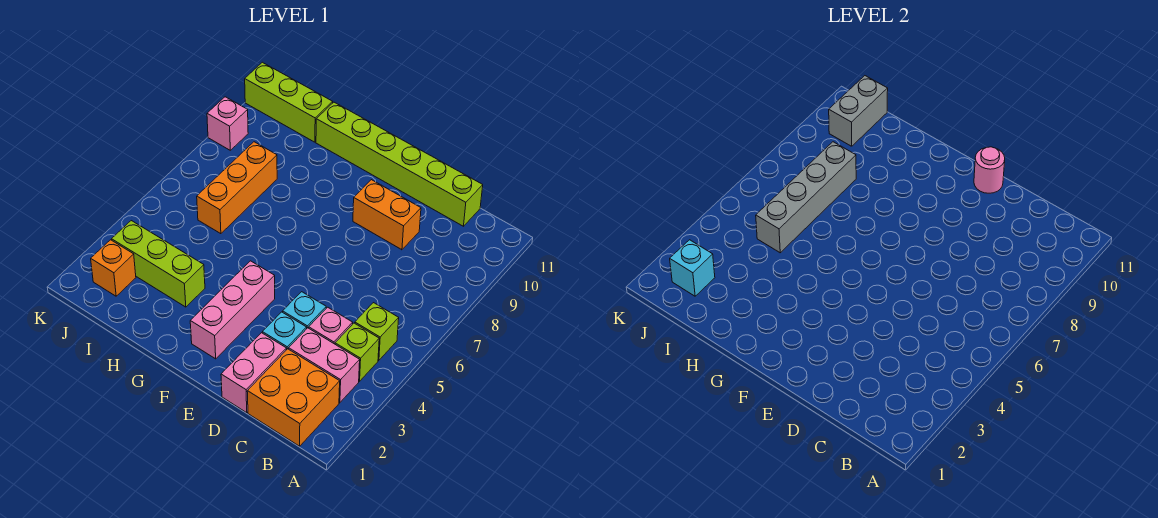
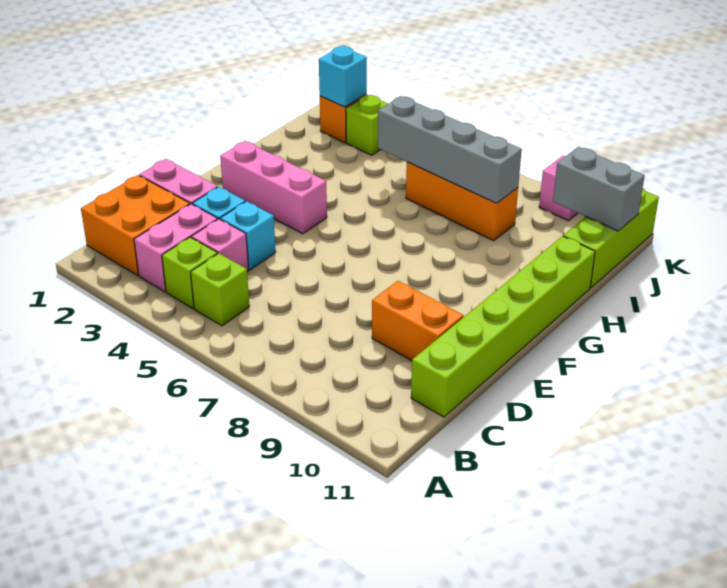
orange 1x2 brick [353,180,421,250] -> orange 1x2 brick turned to [372,281,464,360]
pink 1x1 round brick [974,147,1005,193] -> none
lime 1x3 brick [112,221,205,307] -> lime 1x1 brick [346,95,388,155]

